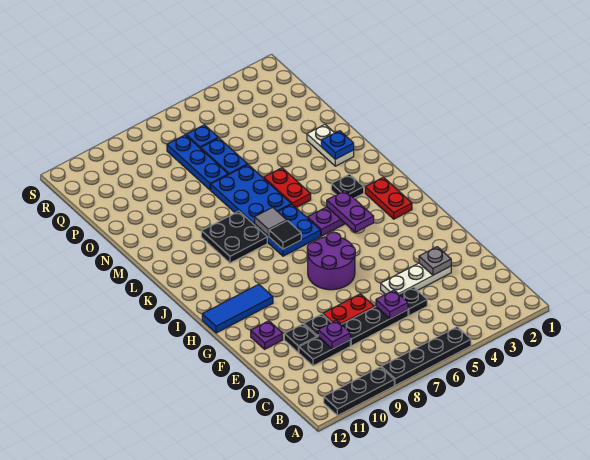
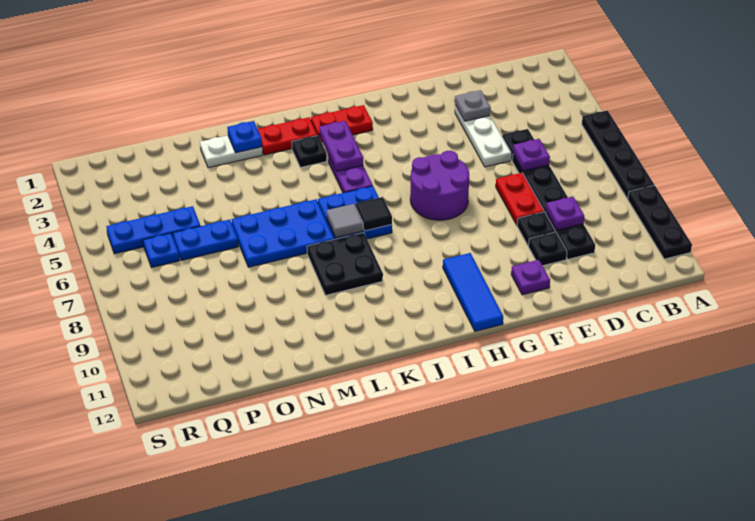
purple 1x2 plate [327,191,374,232] -> purple 1x2 plate turned to [319,121,363,171]
red 1x2 plate [264,168,311,208] -> red 1x2 plate moved to [258,117,318,155]
blue 1x3 plate [167,135,228,190] -> blue 1x3 plate moved to [106,206,200,254]

